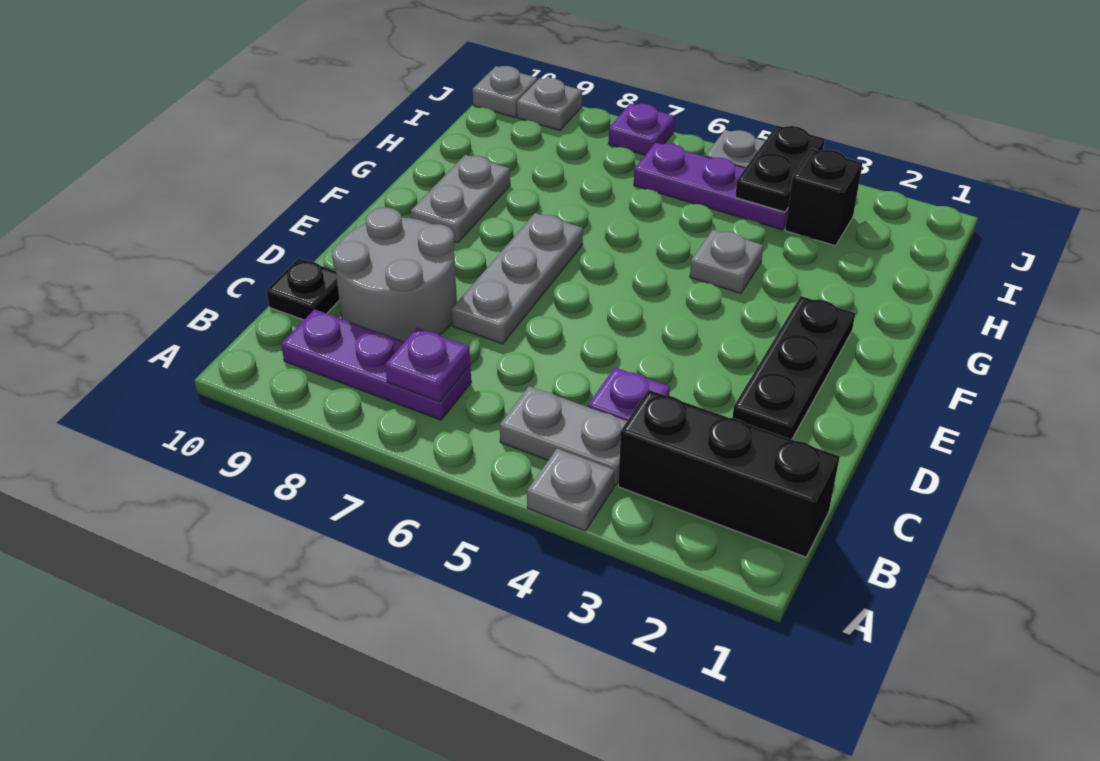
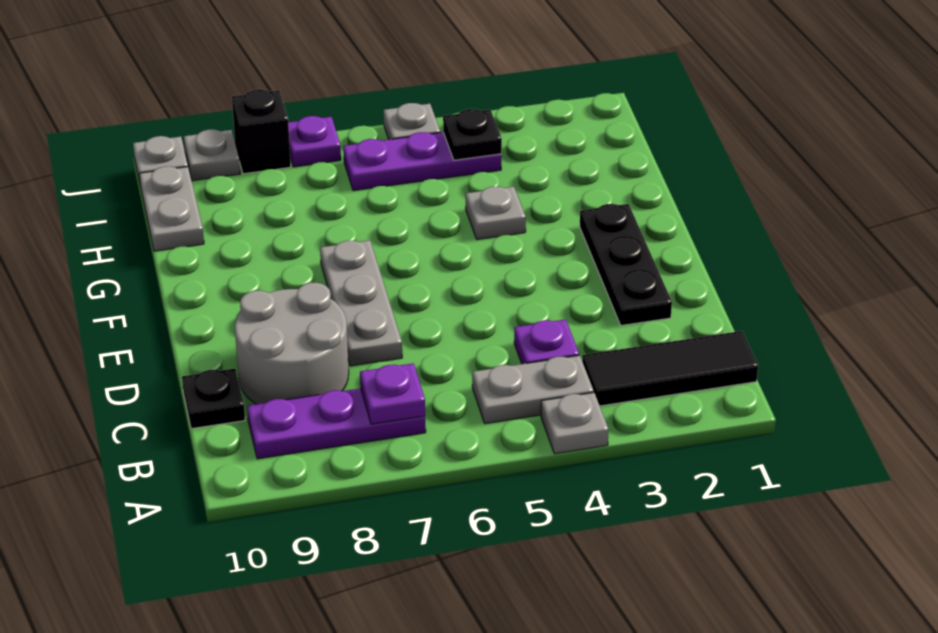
black 1x3 brick [618,390,840,557] -> black 1x3 tile [582,331,758,406]
grey 1x2 plate [411,155,510,243] -> grey 1x2 plate moved to [139,166,204,251]
black 1x1 brick [785,149,862,246] -> black 1x1 brick moved to [232,89,291,174]
black 1x2 plate [735,126,825,212] -> black 1x1 plate [443,109,502,160]

